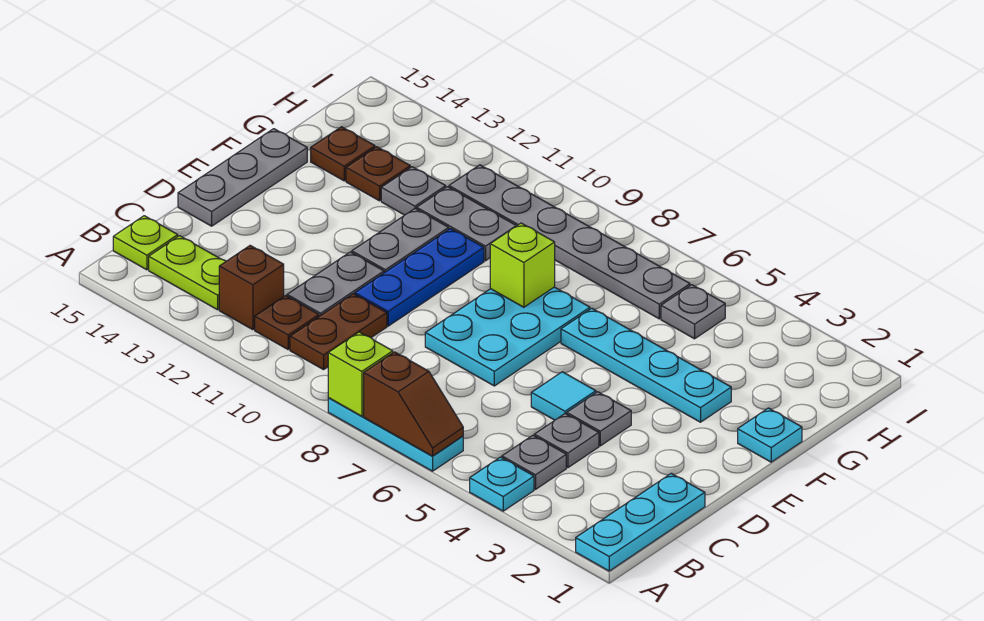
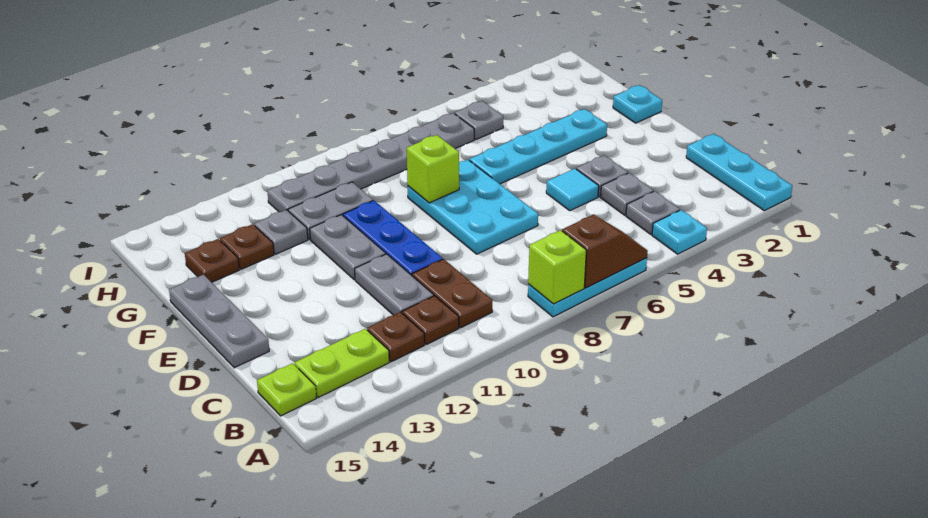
brown 1x1 brick [219,245,284,330] -> brown 1x1 plate [367,312,424,362]

